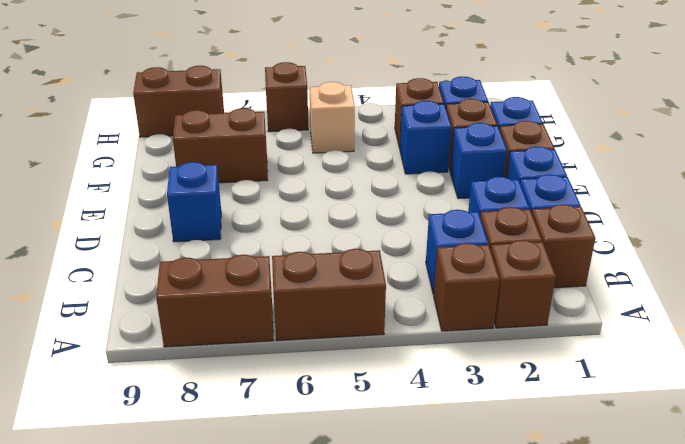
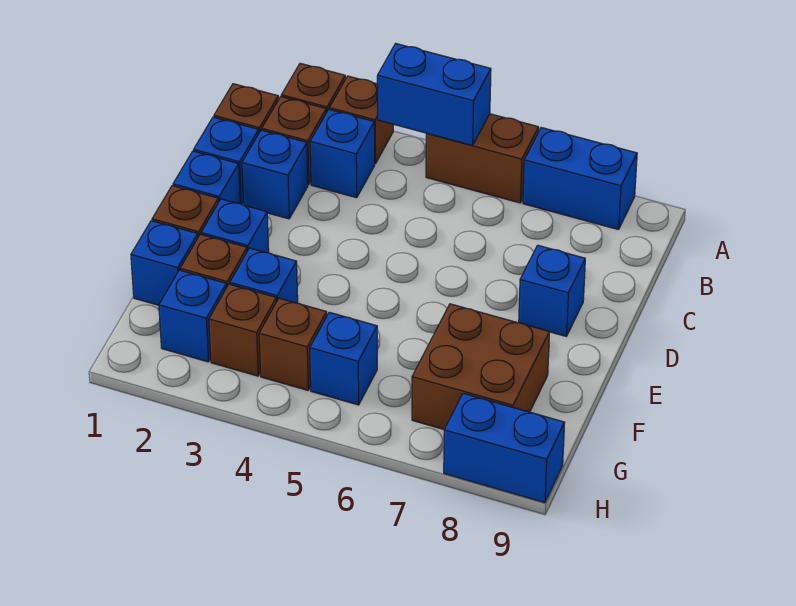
none -> blue 1x2 brick [377,43,491,145]
brown 1x2 brick [156,255,273,347] -> blue 1x2 brick [523,128,637,230]
brown 1x2 brick [173,108,268,183] -> brown 2x2 brick [412,304,549,429]
tan 1x1 brick [310,82,355,153] -> blue 1x1 brick [310,312,377,405]
brown 1x1 brick [265,62,308,132] -> brown 1x1 brick moved to [259,298,327,390]
brown 1x2 brick [133,66,224,137] -> blue 1x2 brick [444,393,565,503]

